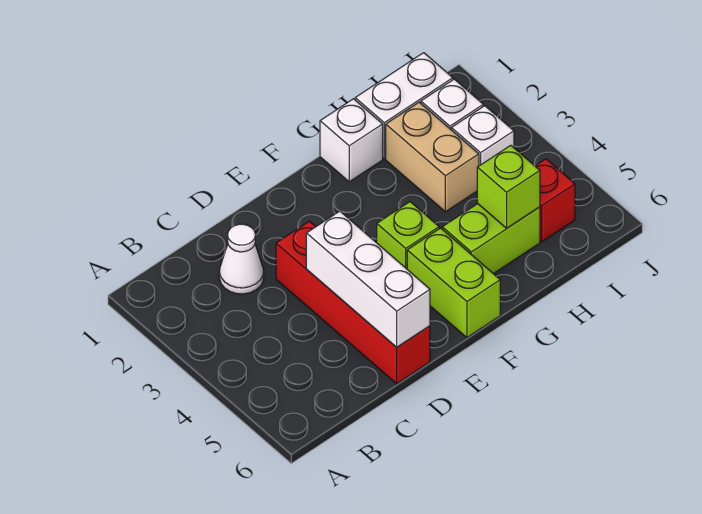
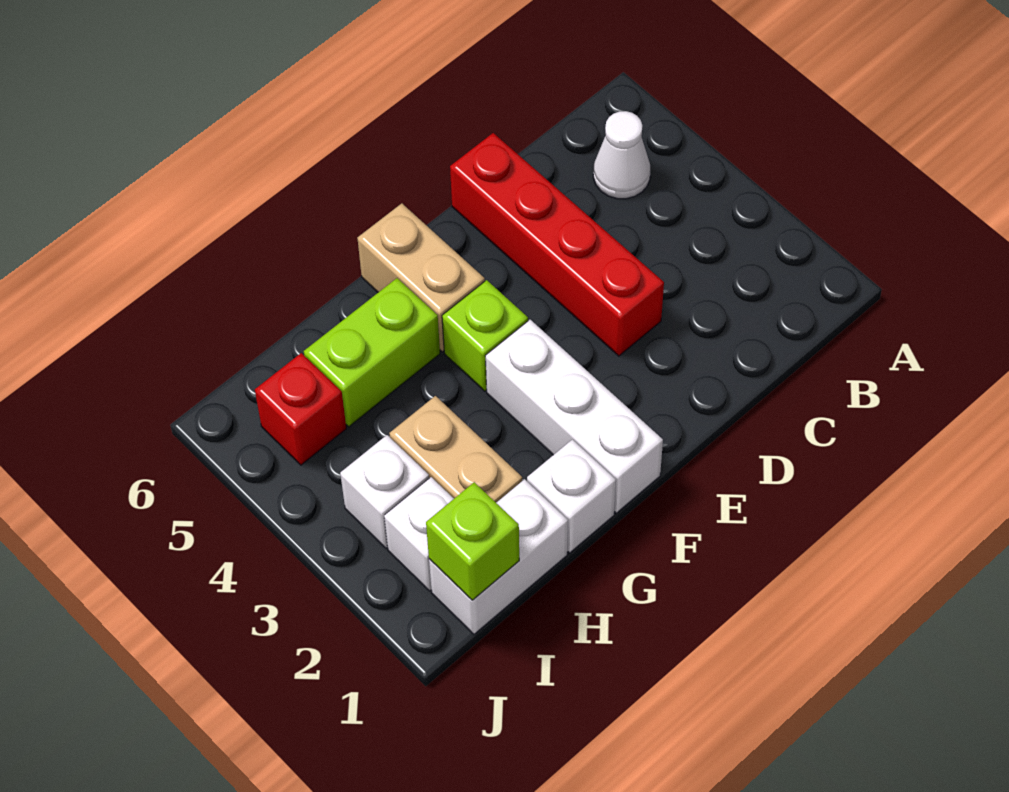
white 1x1 cone [219,224,264,294] -> white 1x1 cone moved to [593,111,650,199]
white 1x3 brick [306,211,430,347] -> white 1x3 brick moved to [485,320,663,513]
lime 1x2 brick [407,228,500,338] -> tan 1x2 brick [357,203,485,352]
lime 1x1 brick [477,145,540,228] -> lime 1x1 brick moved to [426,482,519,600]

